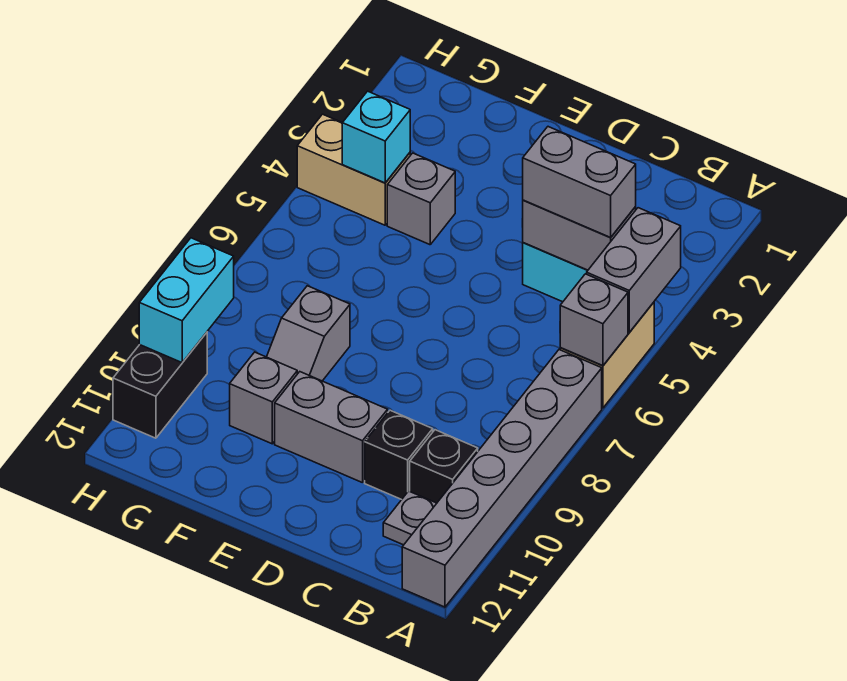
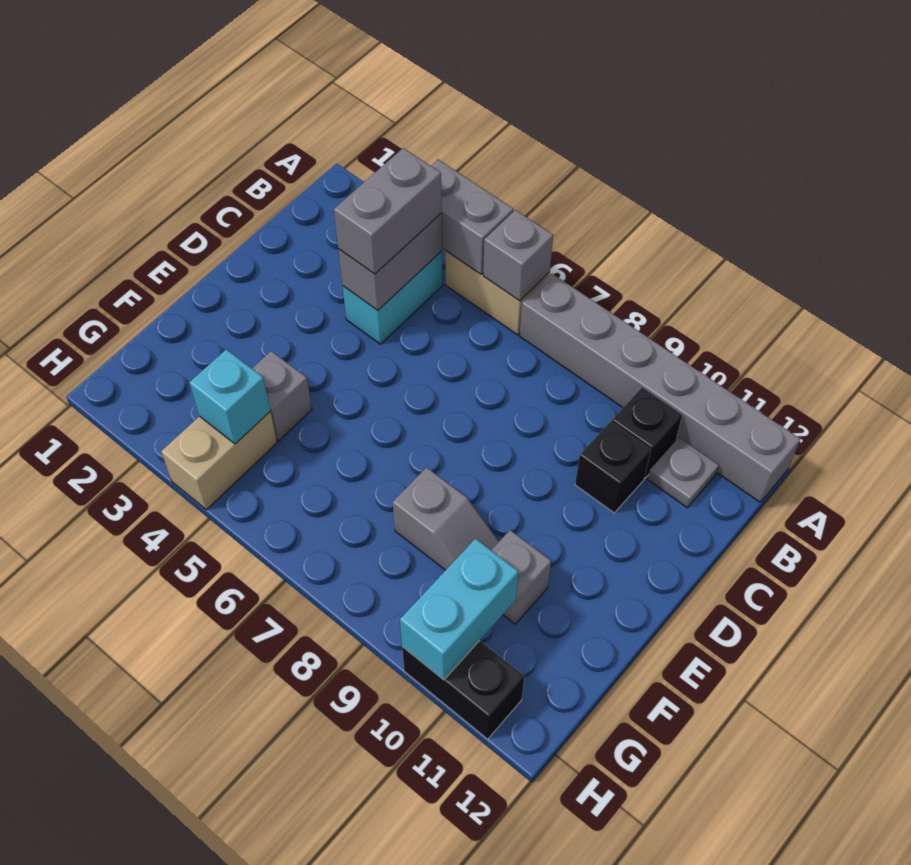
grey 1x2 brick [275,372,388,483] -> none
cyan 1x2 brick [139,238,234,363] -> cyan 1x2 brick turned to [400,539,519,680]

